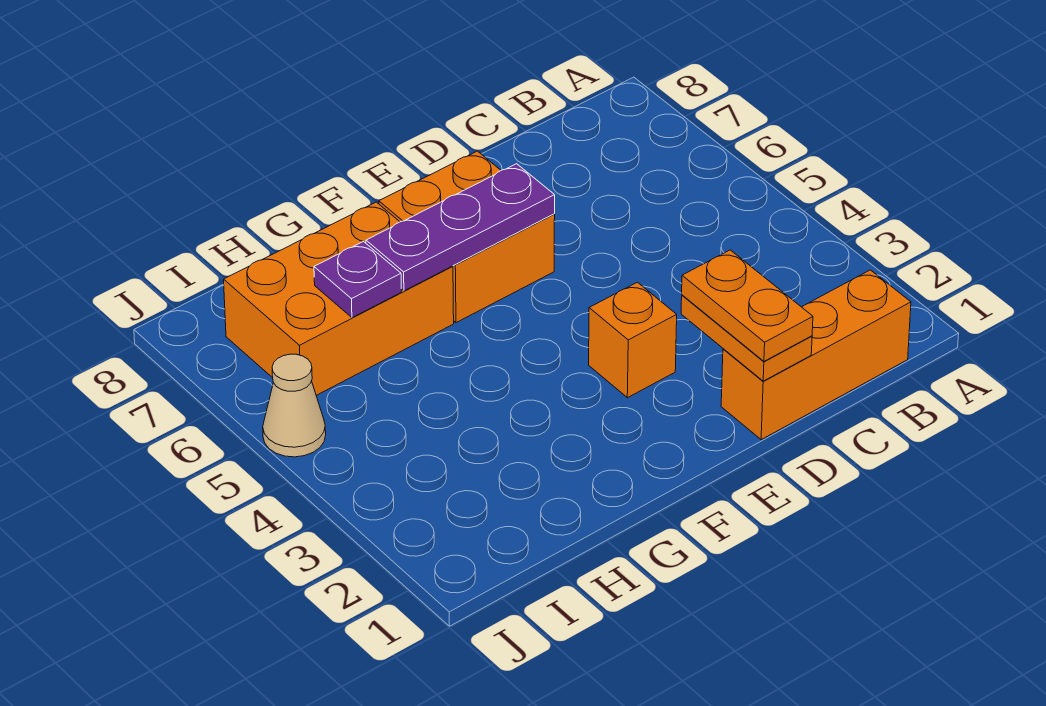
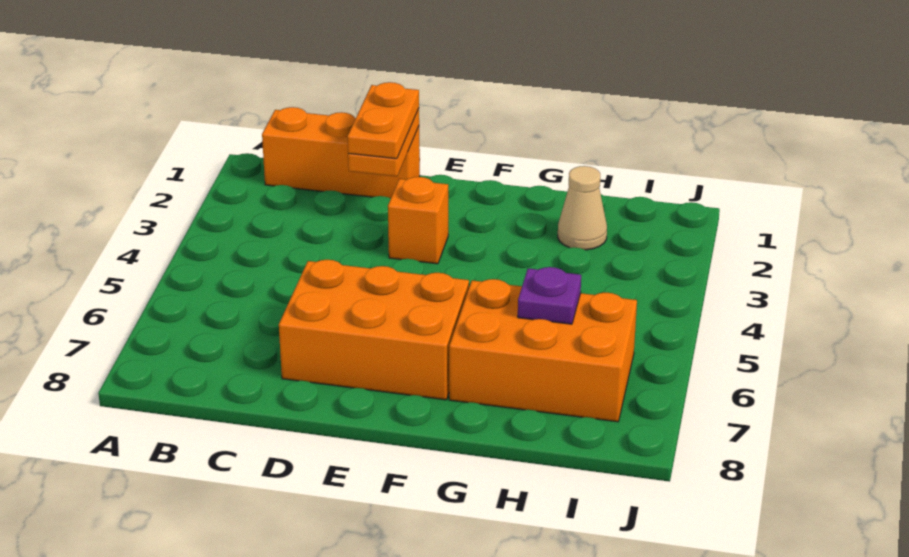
orange 2x2 brick [379,151,555,323] -> orange 2x3 brick [279,260,469,400]
purple 1x3 plate [366,164,555,291] -> none
tan 1x1 cone [263,354,326,457] -> tan 1x1 cone moved to [558,166,607,250]

